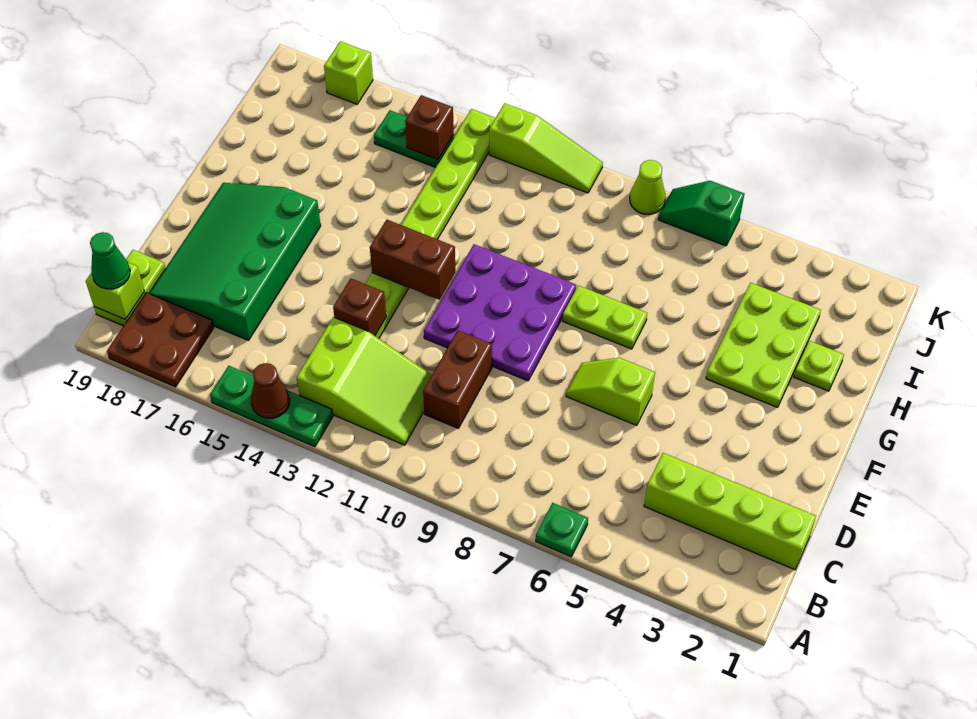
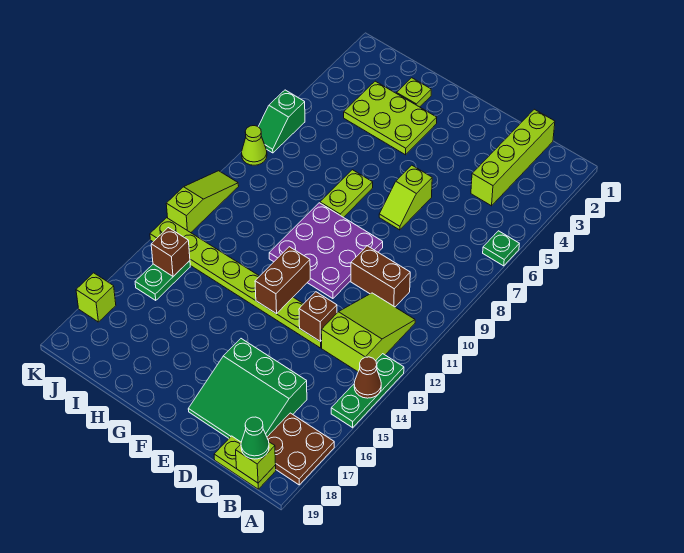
green 3x4 slope [149,183,321,340] -> green 3x3 slope [188,339,307,442]

